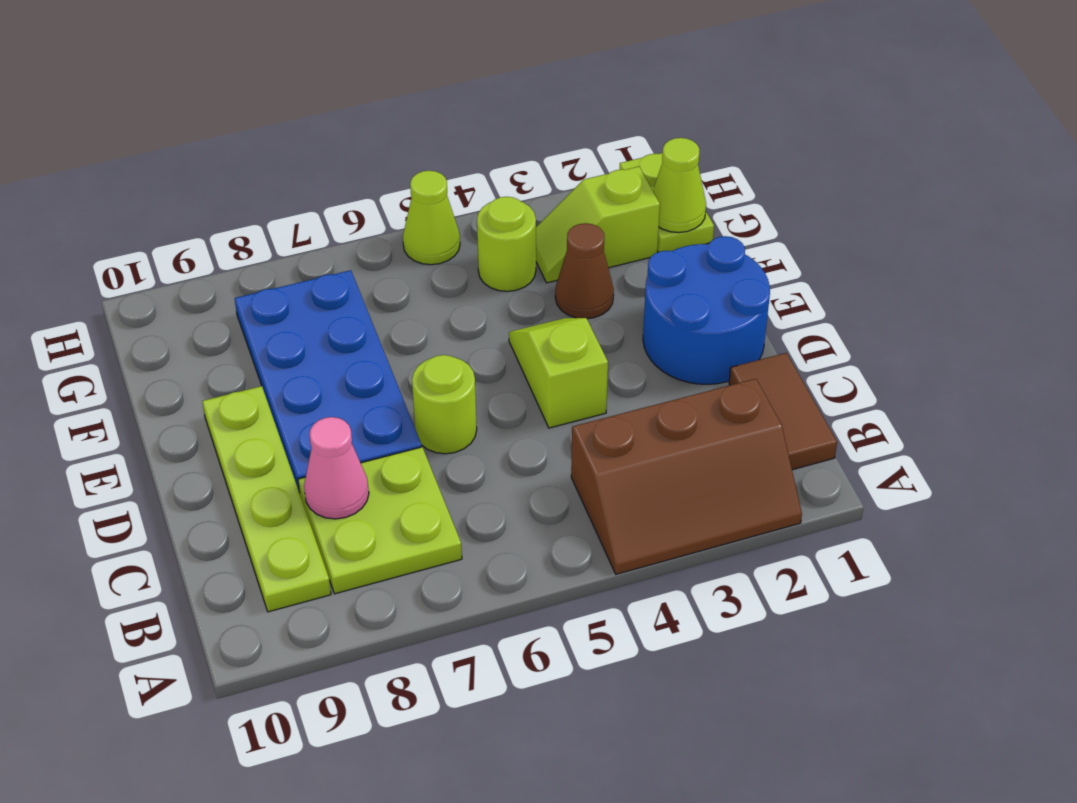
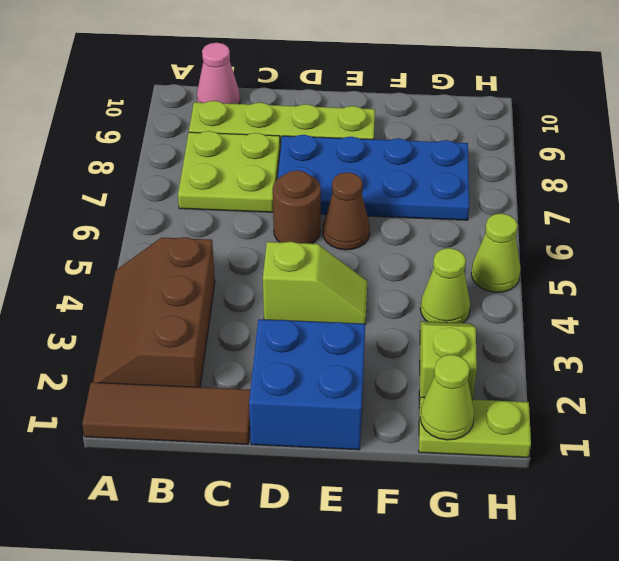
brown 1x2 tile [729,353,837,470] -> brown 1x3 tile [82,382,250,444]
pink 1x1 cone [304,417,369,519] -> pink 1x1 cone moved to [197,43,240,104]
blue 2x2 round brick [643,236,770,384] -> blue 2x2 brick [249,319,365,450]
lime 1x1 round brick [412,355,477,454] -> brown 1x1 round brick [273,170,321,244]
brown 1x1 cone [555,223,614,319] -> brown 1x1 cone moved to [323,172,370,250]
lime 1x1 round brick [477,197,536,291] -> lime 1x1 cone [420,248,470,323]

